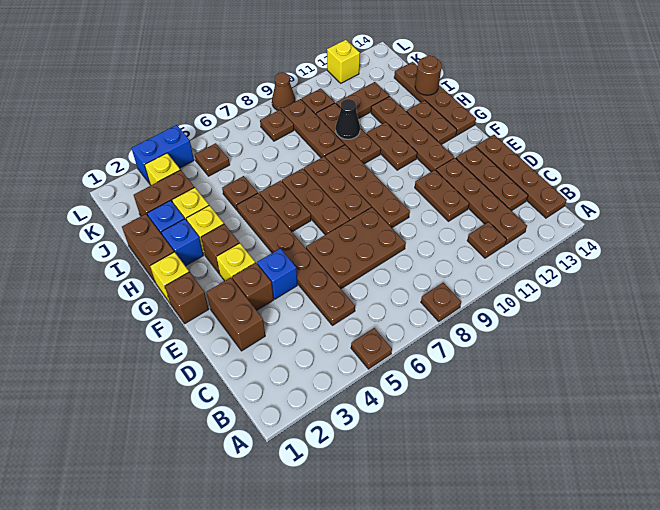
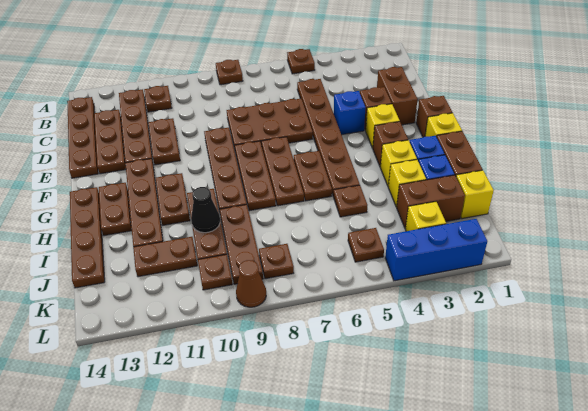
brown 1x1 round brick [415,56,442,95] -> none
blue 1x2 brick [132,125,194,184] -> blue 1x3 brick [385,219,487,281]
yellow 1x1 brick [327,40,360,83] -> yellow 1x1 brick moved to [456,170,494,219]

